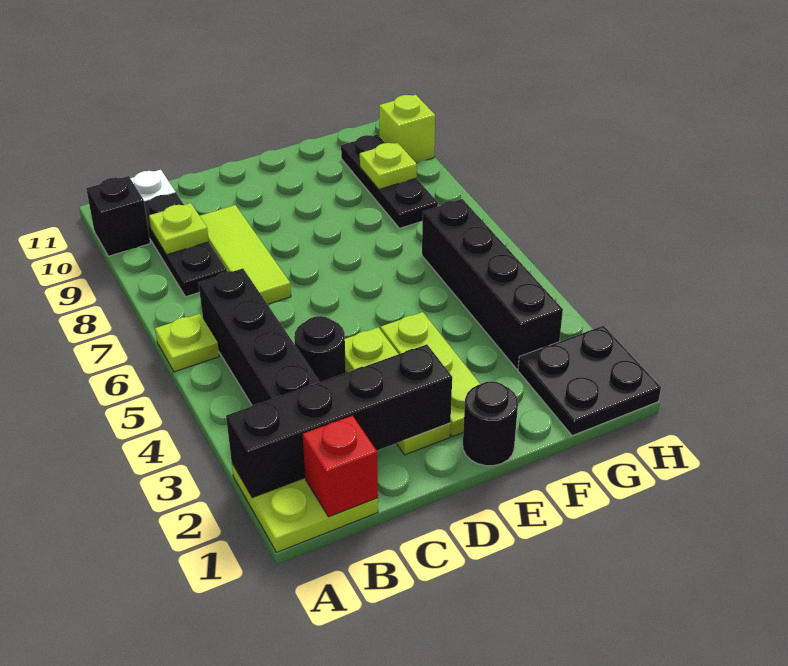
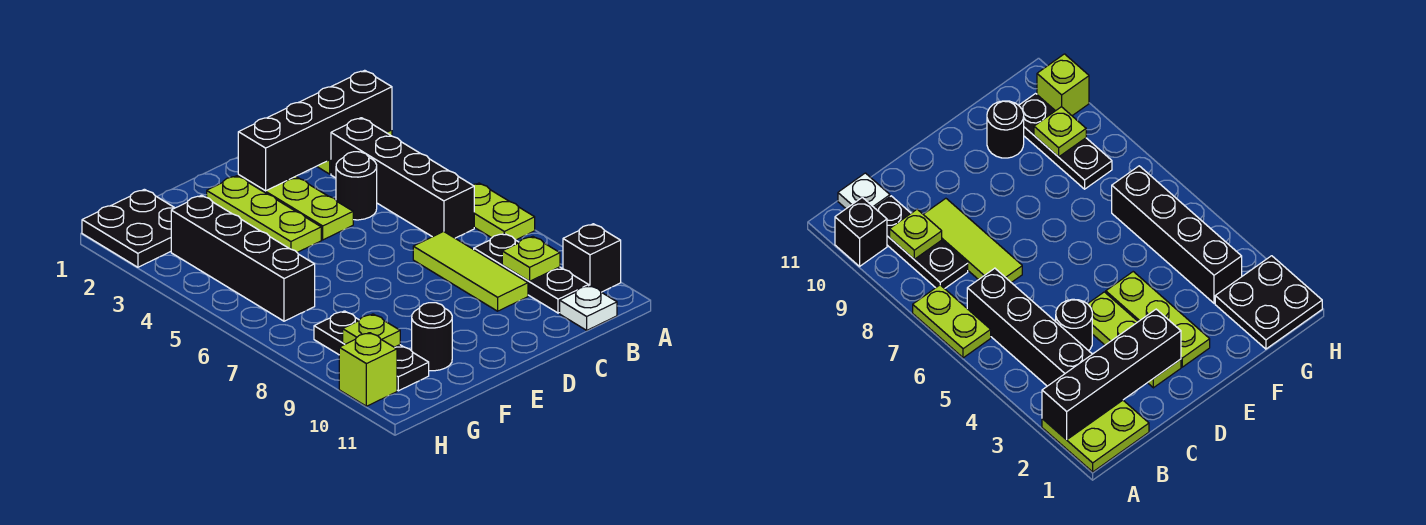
lime 1x1 plate [155,314,219,372] -> lime 1x2 plate [473,183,535,240]
red 1x1 brick [303,416,378,517] -> none
black 1x1 round brick [463,381,518,466] -> black 1x1 round brick moved to [412,303,452,371]

